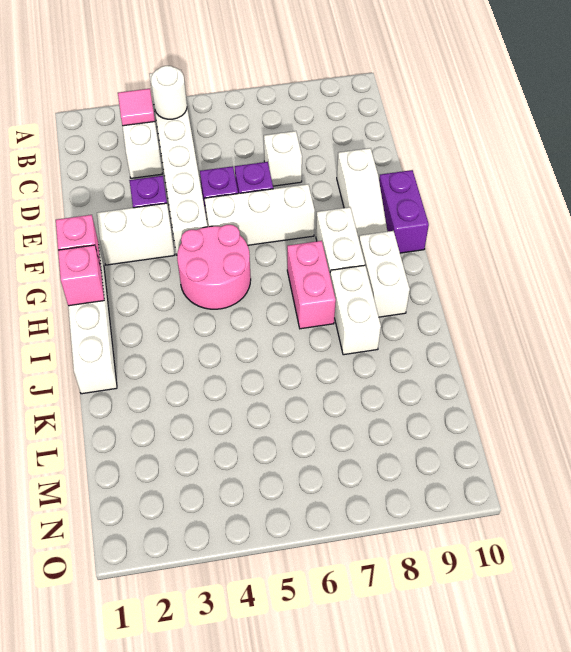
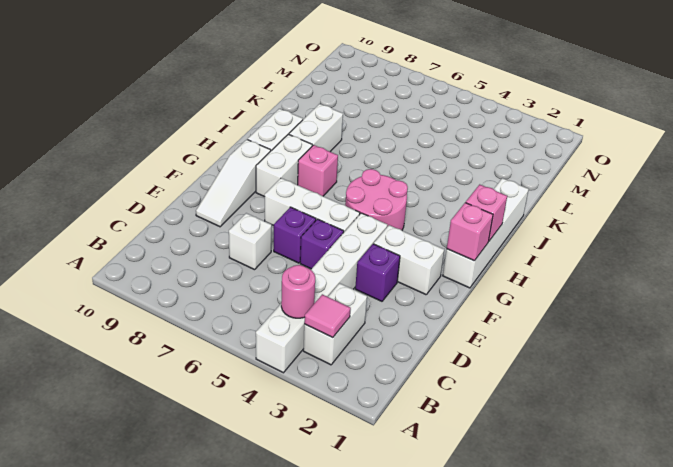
white 1x1 round brick [151,66,187,119] -> pink 1x1 round brick [281,265,315,318]
white 1x3 slope [337,148,387,238] -> white 1x3 slope turned to [196,140,271,227]
purple 1x2 brick [379,170,429,253] -> none
pink 1x2 brick [287,241,336,329] -> pink 1x1 brick [298,145,338,196]

